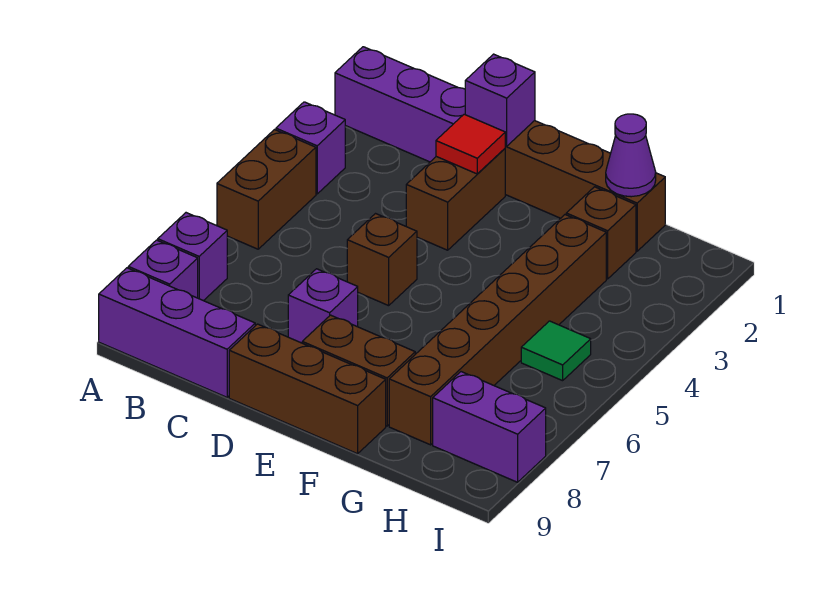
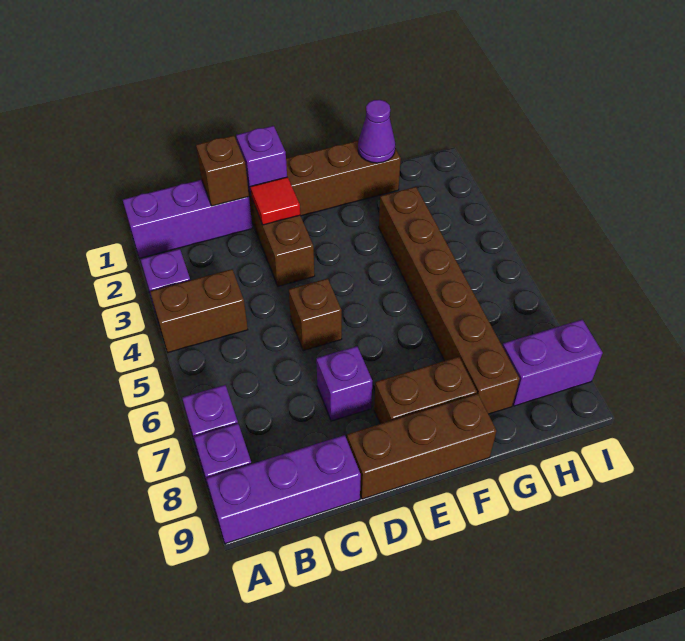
brown 1x2 brick [217,130,316,249] -> brown 1x2 brick turned to [150,269,248,352]
brown 1x1 brick [566,187,636,279] -> brown 1x1 brick moved to [196,135,249,206]
green 1x1 tile [521,321,591,381] -> none

